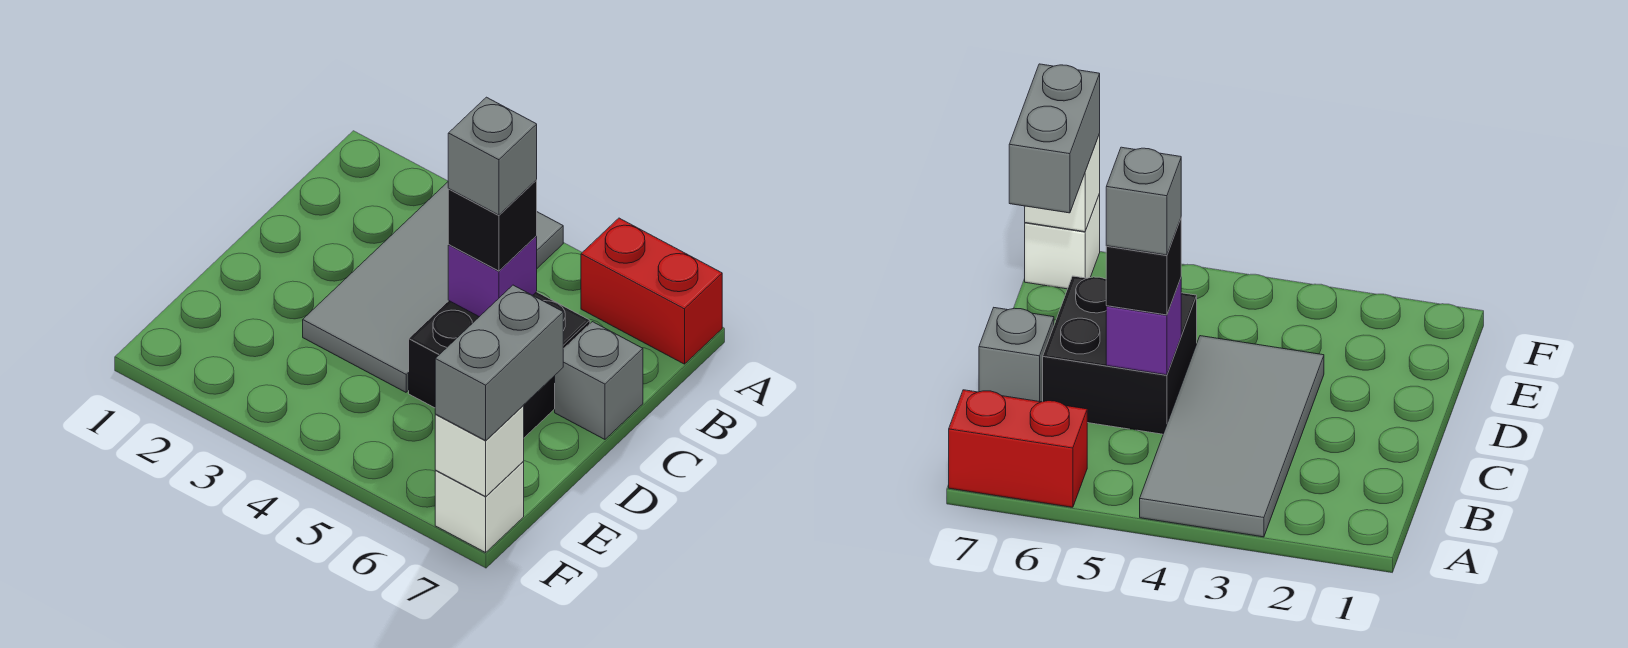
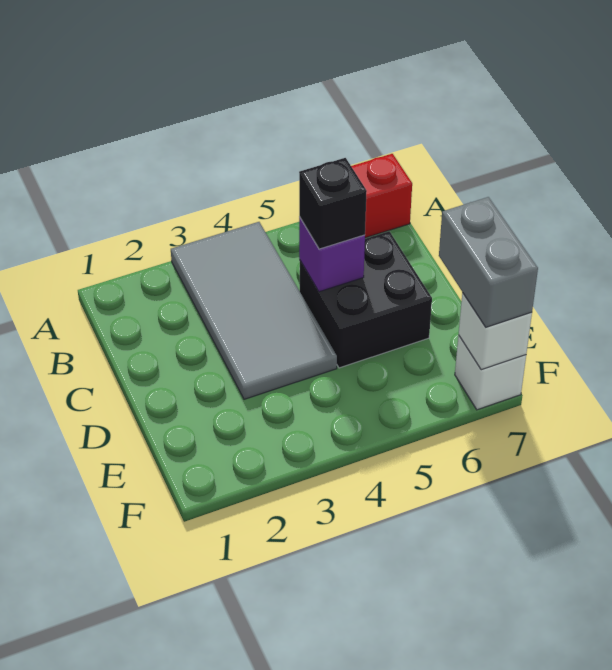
grey 1x1 brick [448,97,537,215] -> none
grey 1x1 brick [555,322,643,439] -> none

